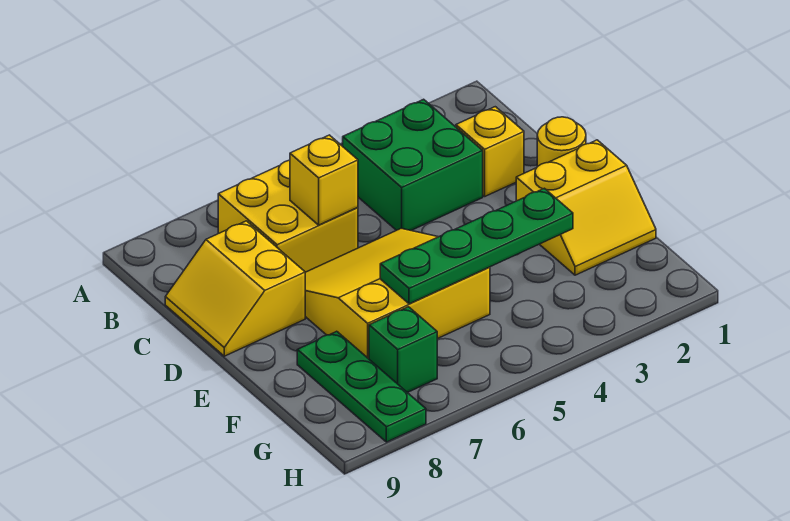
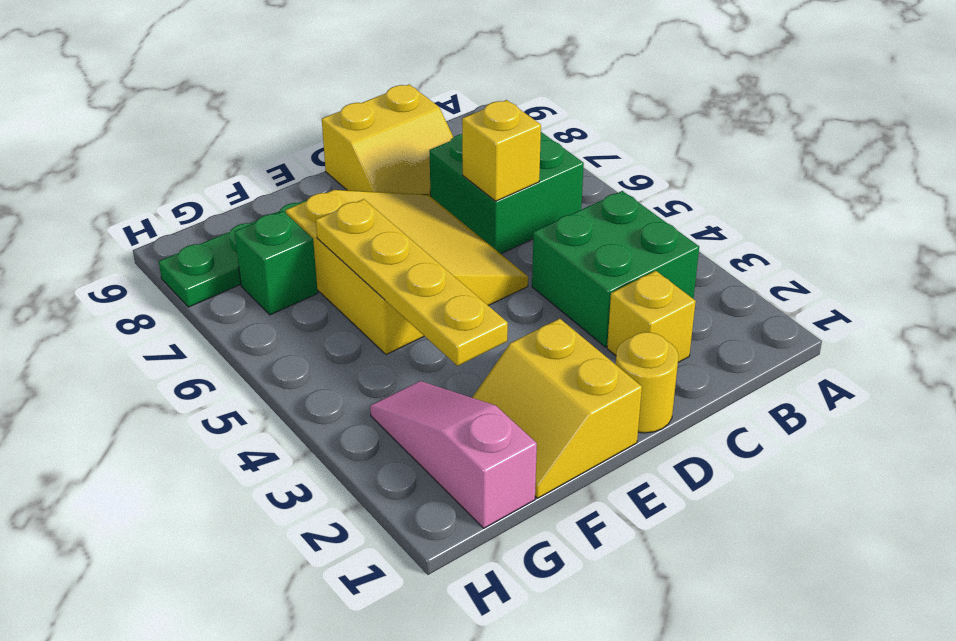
yellow 2x2 brick [218,160,358,272] -> green 2x2 brick [429,132,584,254]
yellow 2x2 slope [165,221,305,356] -> yellow 2x2 slope turned to [322,84,453,196]
green 1x4 plate [380,188,573,304] -> yellow 1x4 plate [316,199,508,366]
none -> pink 1x3 slope [370,381,537,528]

